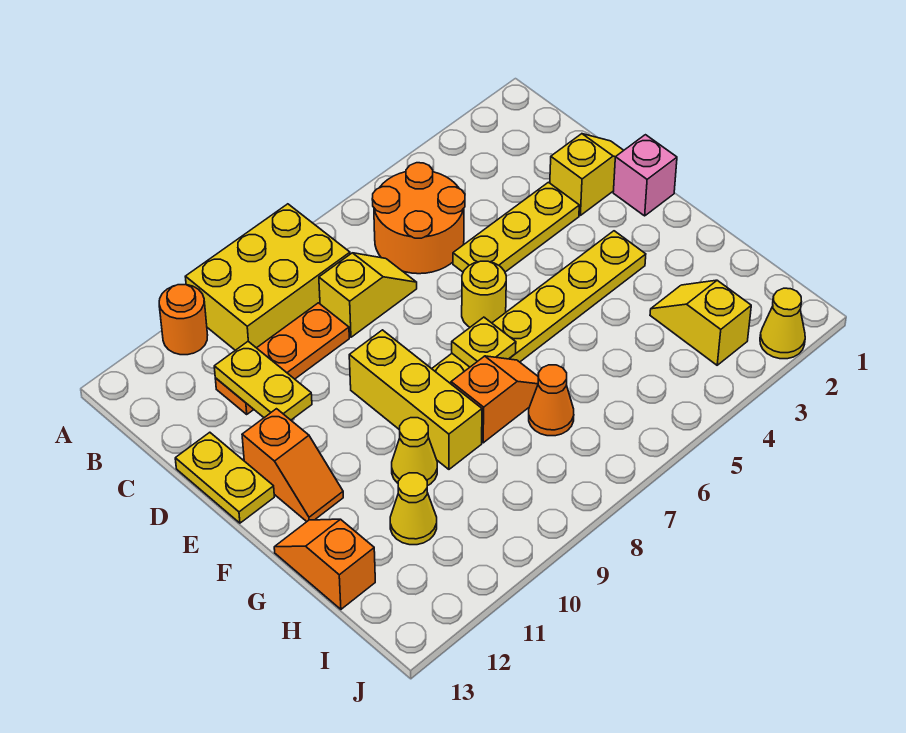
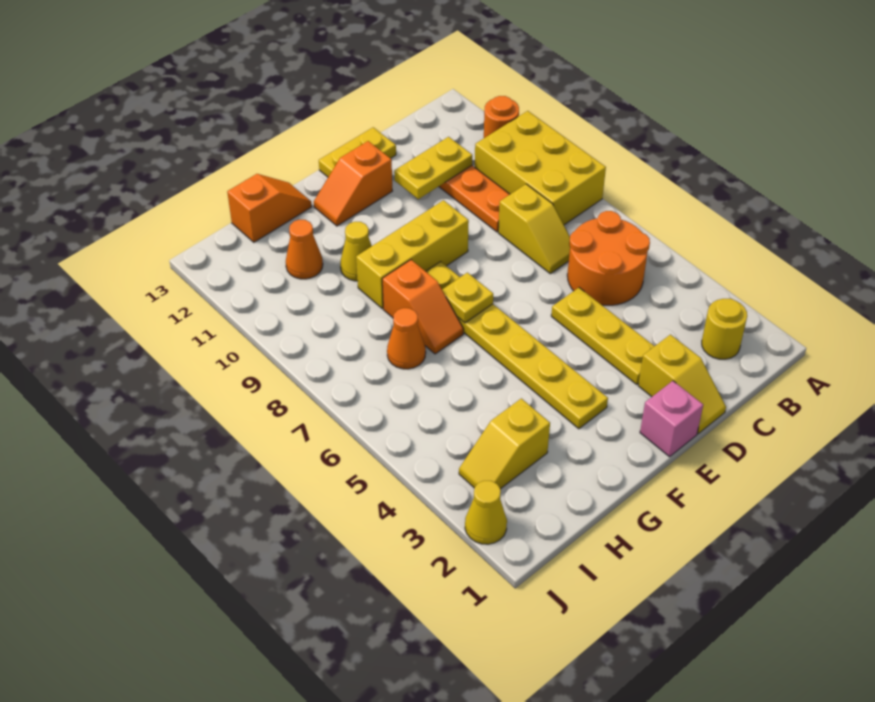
yellow 1x1 round brick [462,261,506,327] -> yellow 1x1 round brick moved to [702,299,747,359]
yellow 1x2 slope [650,280,751,365] -> yellow 1x2 slope turned to [459,398,550,489]
yellow 1x1 cone [390,473,437,545] -> orange 1x1 cone [286,220,323,279]

